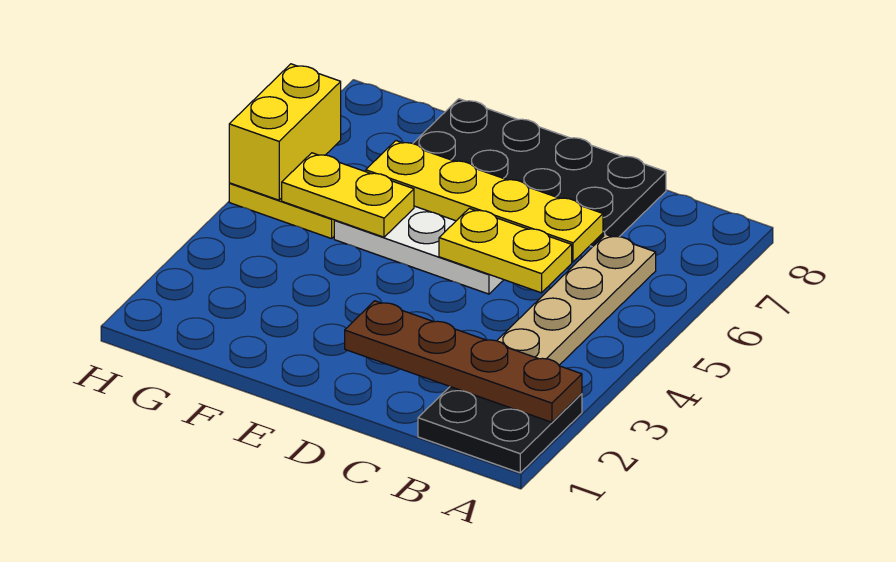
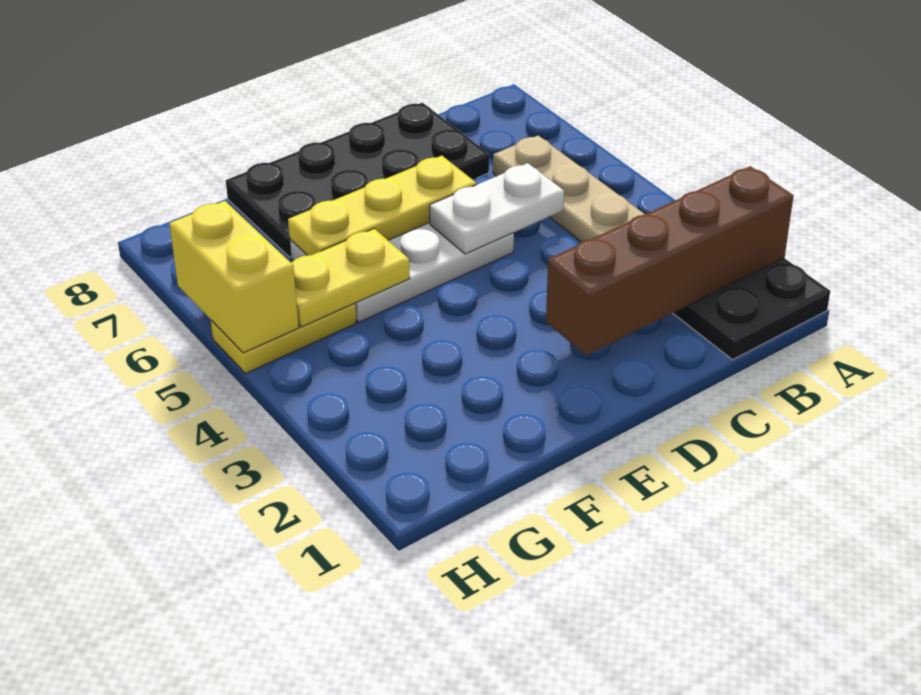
brown 1x4 plate [345,301,582,422] -> brown 1x4 brick [546,166,793,356]
yellow 1x2 plate [439,208,572,293] -> white 1x2 plate [430,163,564,254]
yellow 1x4 plate [366,141,603,262] -> yellow 1x3 plate [288,156,476,255]

